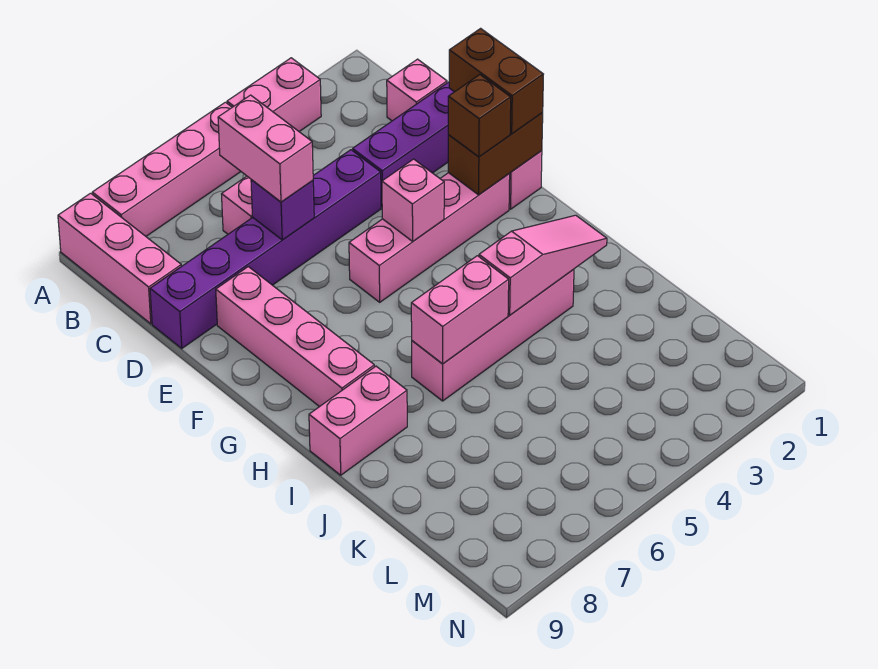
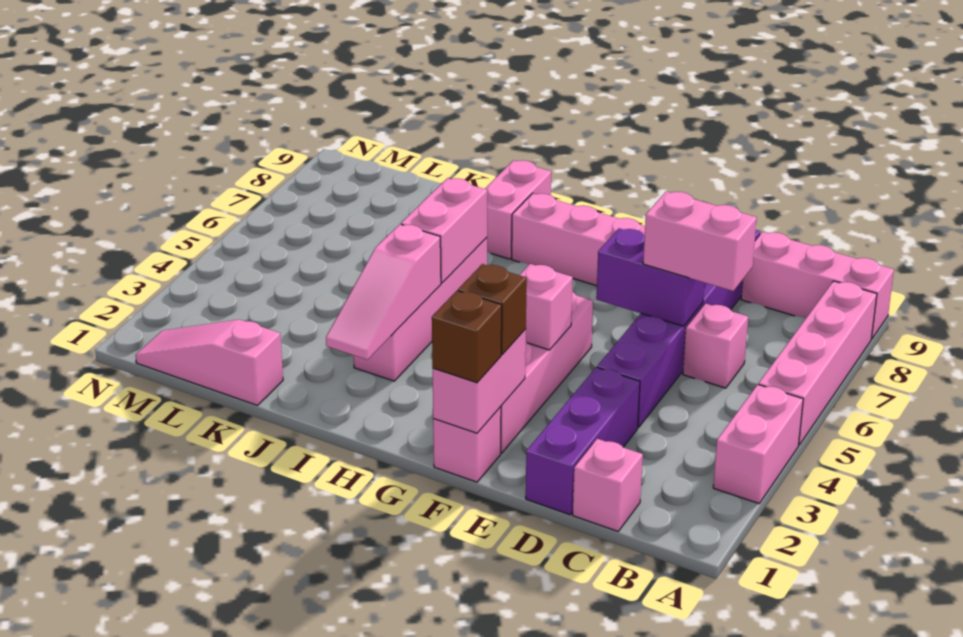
purple 1x1 brick [251,180,314,240] -> purple 1x2 brick [596,229,704,326]
brown 1x2 brick [449,28,543,134] -> brown 1x1 brick [432,291,502,383]
brown 1x2 brick [448,113,543,195] -> pink 1x2 brick [433,329,526,433]
none -> pink 1x3 slope [136,319,283,405]

